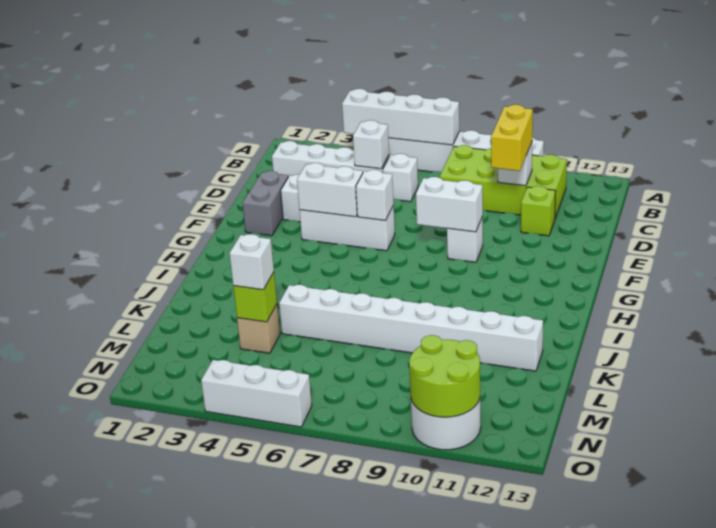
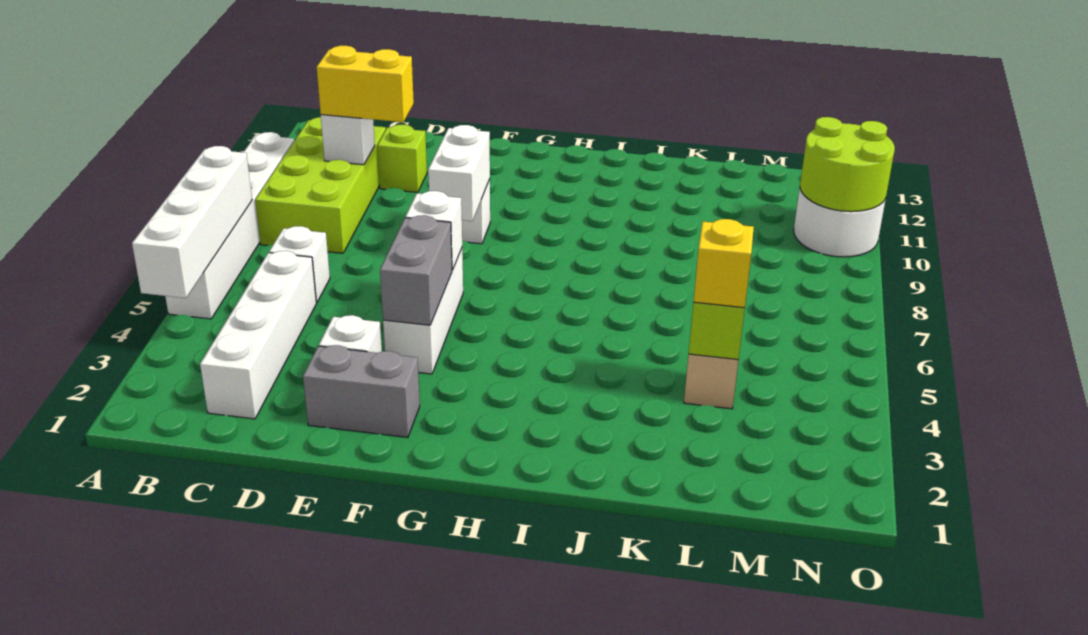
white 1x1 brick [353,120,389,169] -> none
white 1x2 brick [297,163,363,217] -> grey 1x2 brick [380,215,452,325]
white 1x8 brick [279,285,543,371] -> none
white 1x1 brick [230,234,274,290] -> yellow 1x1 brick [694,219,754,308]
white 1x3 brick [201,360,312,427] -> none

